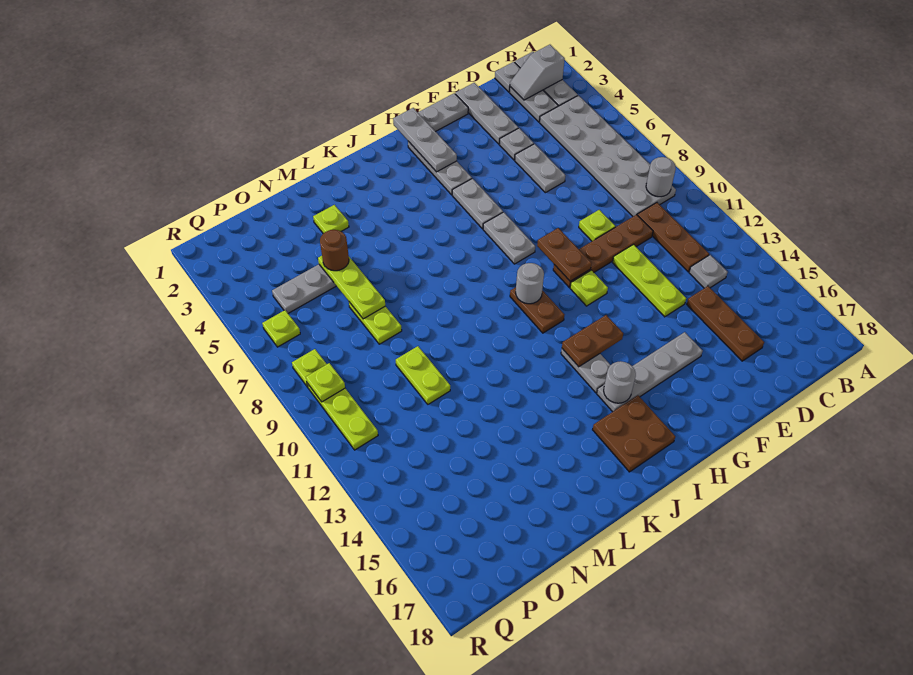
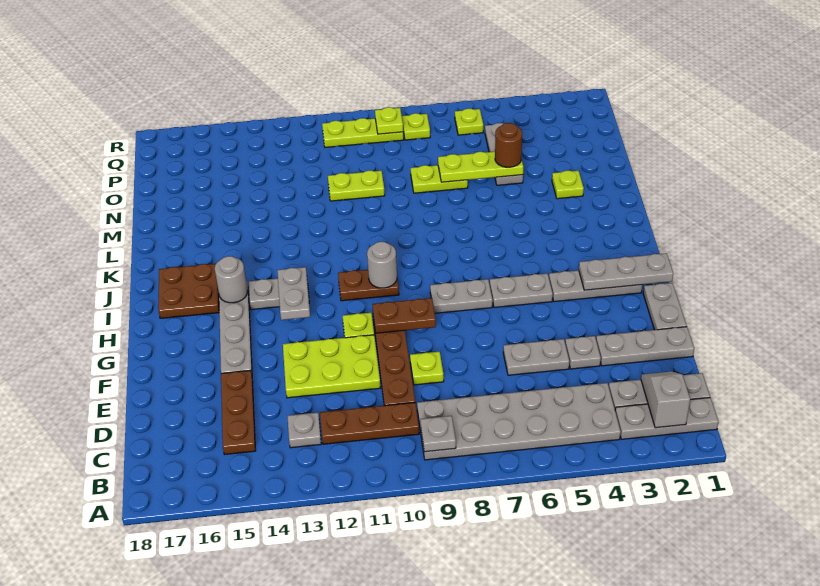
grey 1x1 round brick [646,157,676,197] -> grey 1x1 plate [420,416,456,452]
brown 1x3 plate [687,286,764,361] -> brown 1x3 plate turned to [221,370,256,454]
lime 1x3 plate [613,245,686,317] -> lime 2x3 plate [283,335,380,398]
brown 1x2 plate [562,315,623,367] -> grey 1x2 plate [277,267,310,320]

